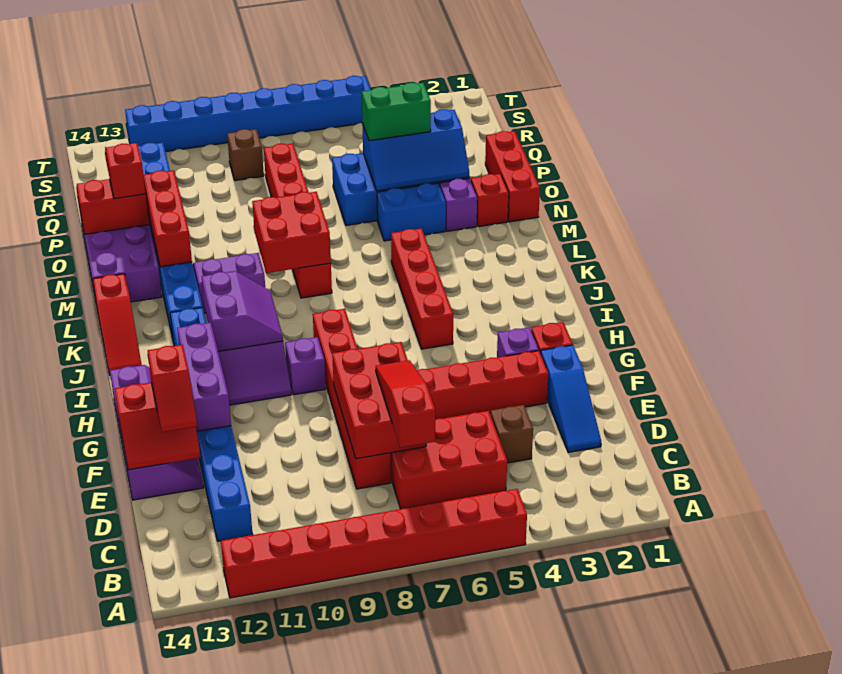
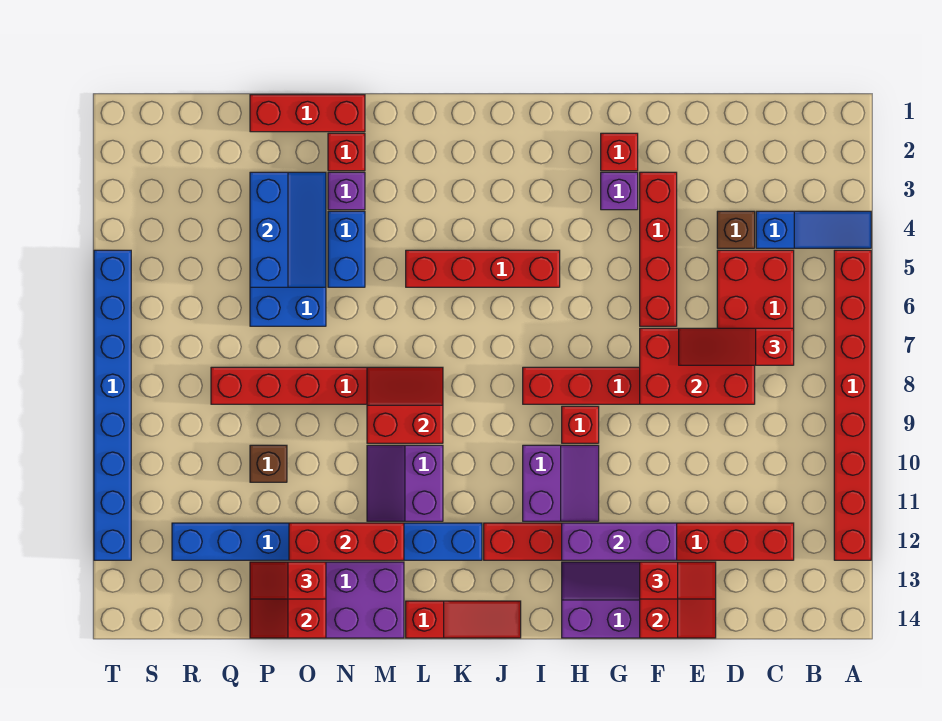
blue 1x8 brick [170,308,253,541] -> red 1x8 brick [484,523,794,560]
blue 1x3 slope [541,345,601,452] -> blue 1x3 slope moved to [756,211,871,248]
purple 1x1 brick [285,337,326,395] -> red 1x1 brick [562,406,599,443]
purple 2x2 slope [202,271,283,351] -> none
red 2x2 brick [252,192,331,273] -> red 2x2 slope [367,367,443,443]
green 1x2 brick [362,83,431,141] -> none
brown 1x1 brick [227,129,264,181] -> brown 1x1 brick moved to [250,445,287,482]

